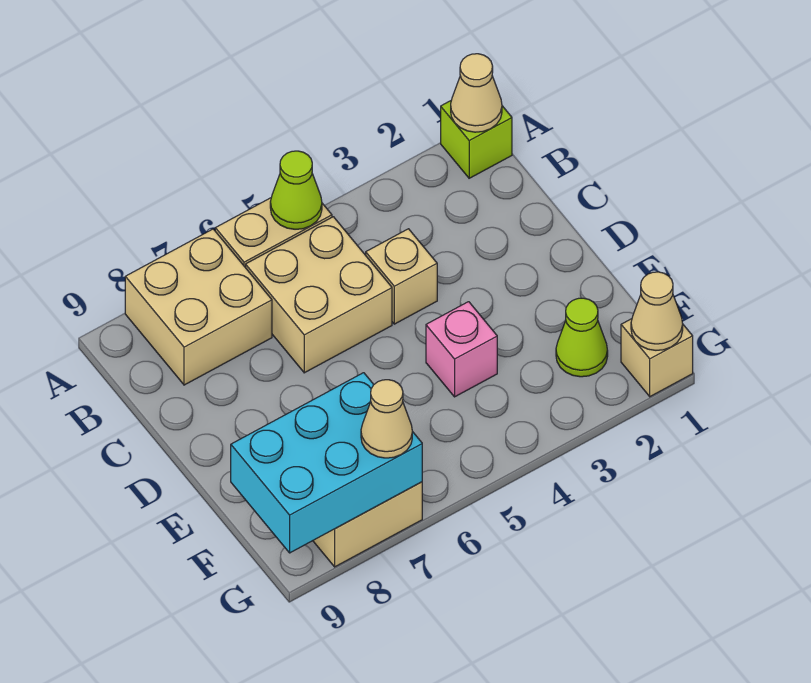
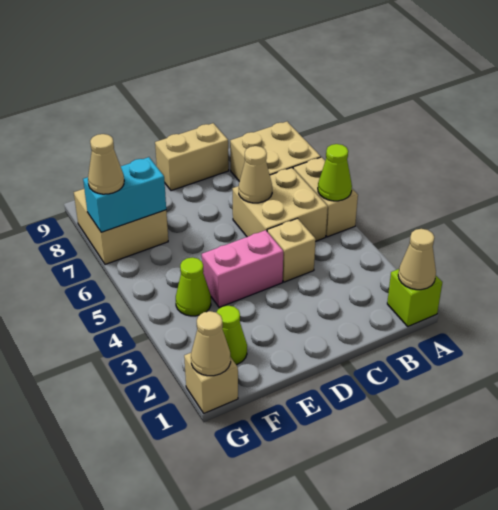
none -> tan 1x1 cone [239,146,272,203]
none -> tan 1x2 brick [155,123,229,191]
pink 1x1 brick [426,302,497,397] -> pink 1x2 brick [202,230,283,308]
none -> lime 1x1 cone [176,257,211,316]
cyan 2x3 brick [231,373,422,553] -> cyan 1x2 brick [83,157,166,232]

